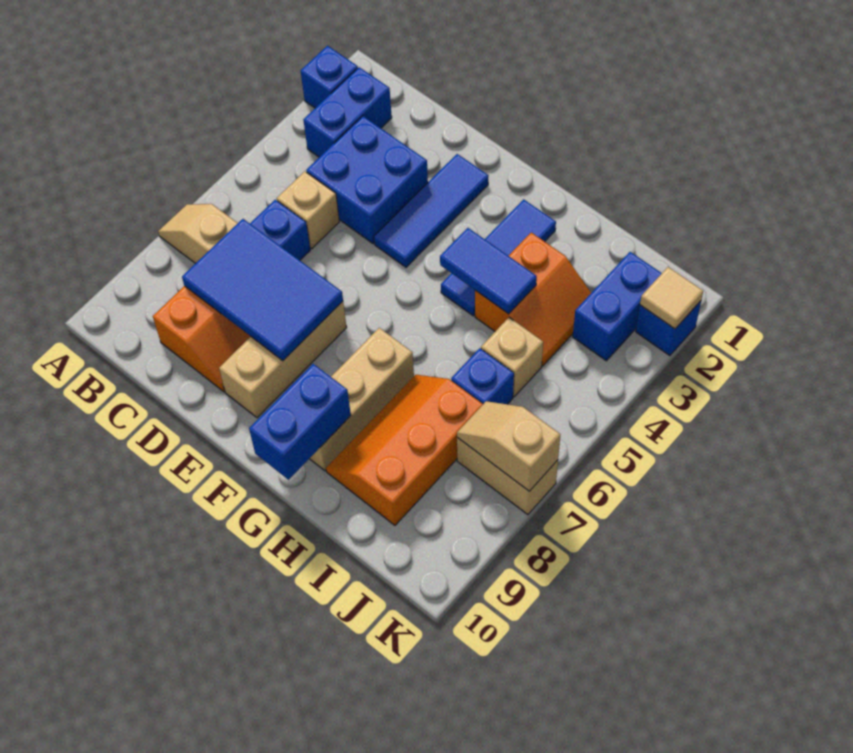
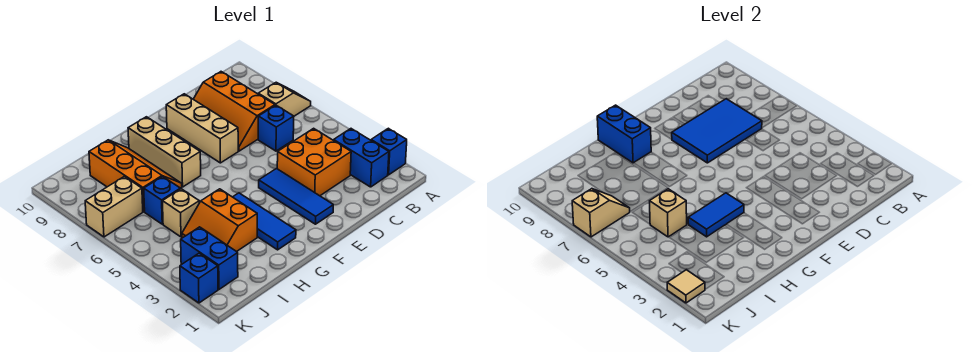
blue 2x2 brick [306,116,428,244] -> orange 2x2 brick [277,128,351,196]
tan 1x1 brick [277,171,339,249] -> tan 1x1 brick moved to [650,189,687,237]

